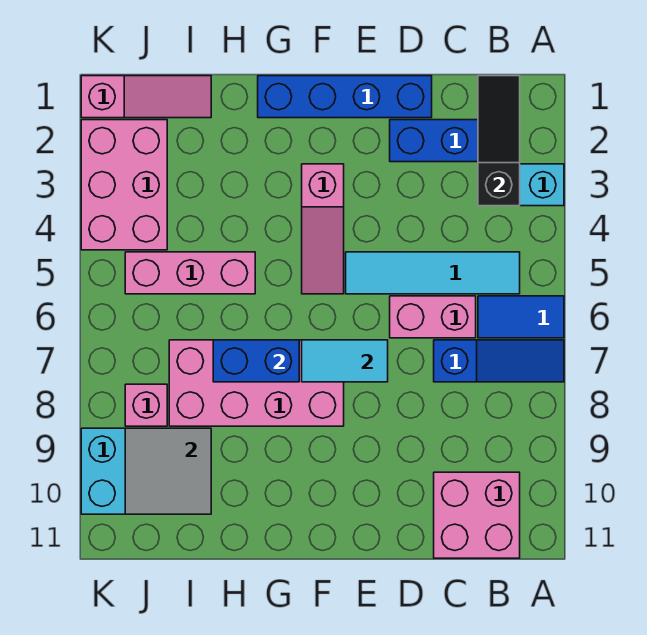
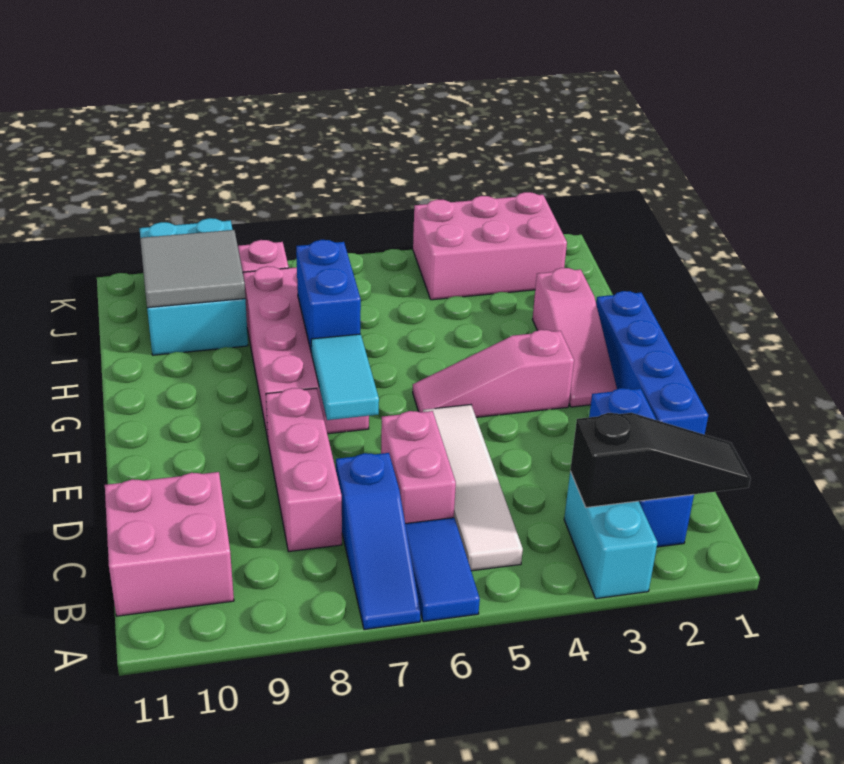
cyan 1x4 tile [346,252,520,294] -> white 1x4 tile [423,405,523,571]
pink 1x3 brick [125,252,255,294] -> pink 1x3 brick moved to [266,388,342,552]
pink 1x3 slope [81,76,211,118] -> pink 1x3 slope moved to [532,268,617,407]

